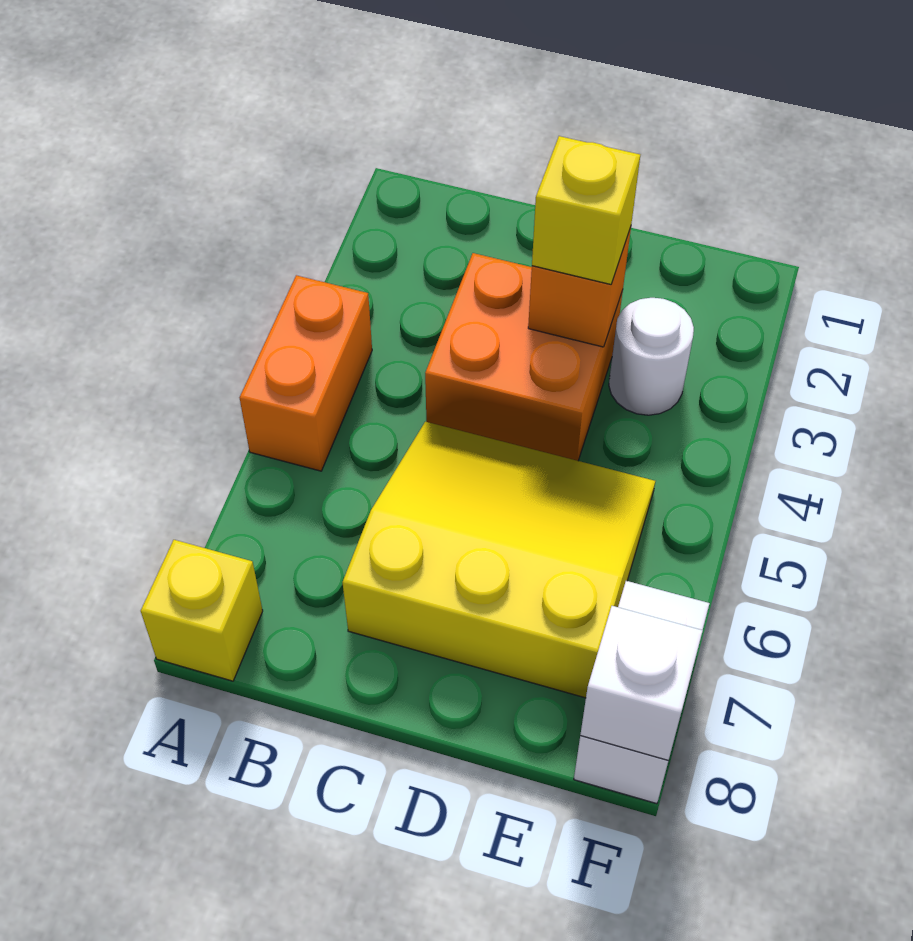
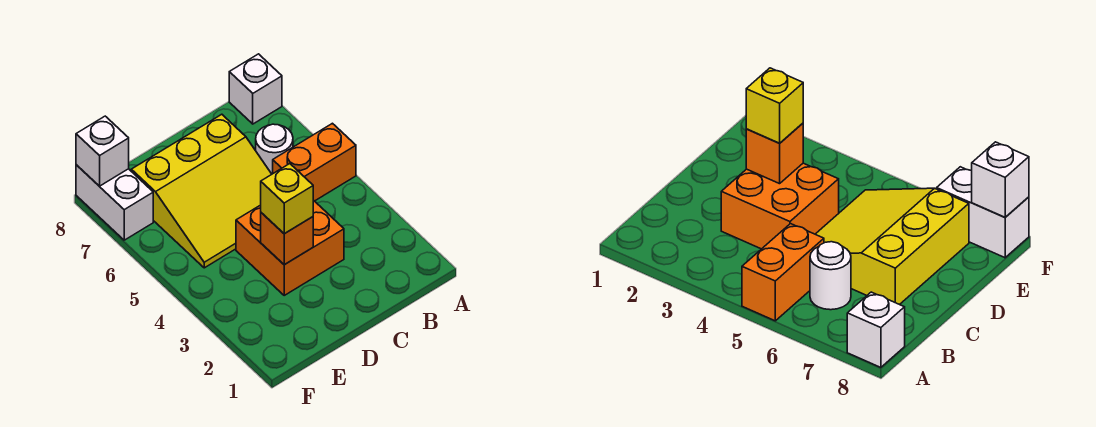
orange 1x2 brick [240,275,372,471] -> orange 1x2 brick turned to [273,123,356,201]
yellow 1x1 brick [141,540,263,681] -> white 1x1 brick [229,54,282,124]
white 1x1 round brick [609,298,694,415] -> white 1x1 round brick moved to [256,124,293,174]

